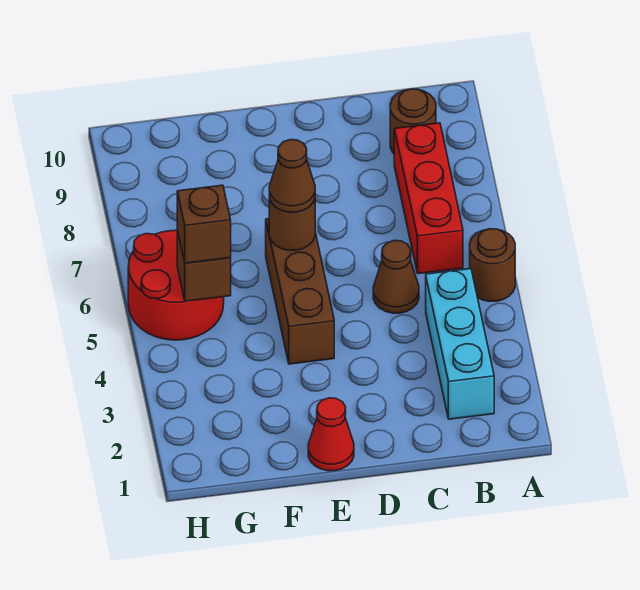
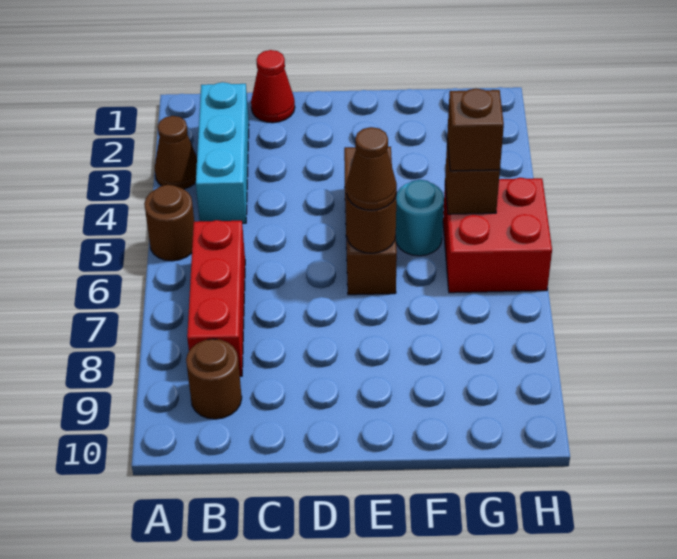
brown 1x1 cone [373,241,419,313] -> brown 1x1 cone moved to [155,116,197,189]
red 1x1 cone [308,398,354,471] -> red 1x1 cone moved to [251,50,295,123]
none -> cyan 1x1 round brick [396,180,444,256]
red 2x2 round brick [128,230,224,340] -> red 2x2 brick [443,178,552,293]

